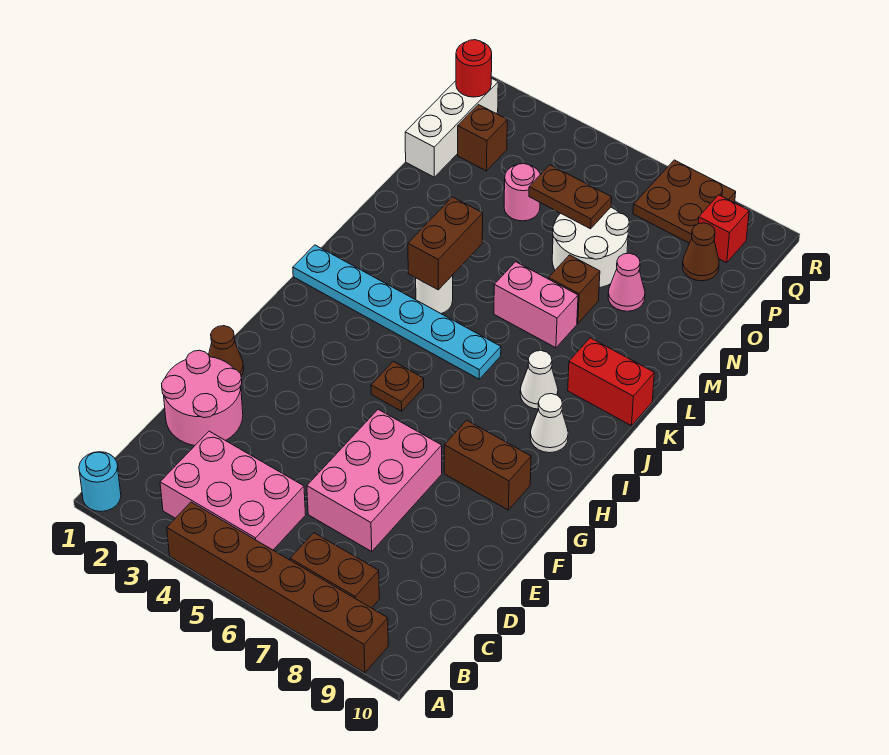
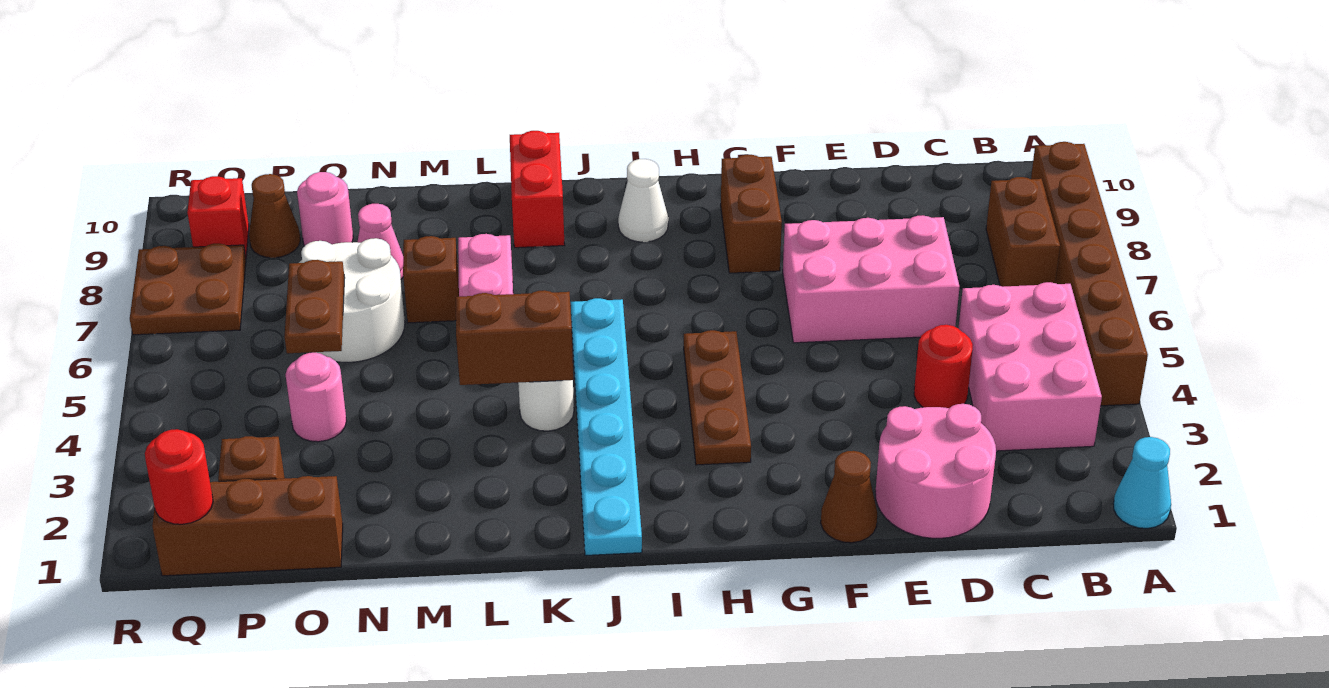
cyan 1x1 round brick [79,452,121,512] -> cyan 1x1 cone [1113,437,1171,528]
none -> red 1x1 round brick [914,325,973,408]
brown 1x1 plate [371,361,424,411] -> brown 1x3 plate [684,330,751,465]
white 1x1 cone [520,351,558,409] -> none
white 1x3 brick [405,78,498,177] -> brown 1x3 brick [152,476,343,576]
none -> pink 1x1 round brick [297,172,353,246]

